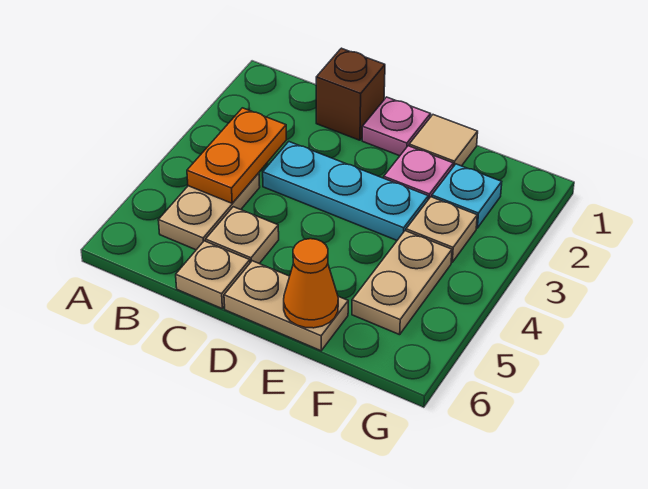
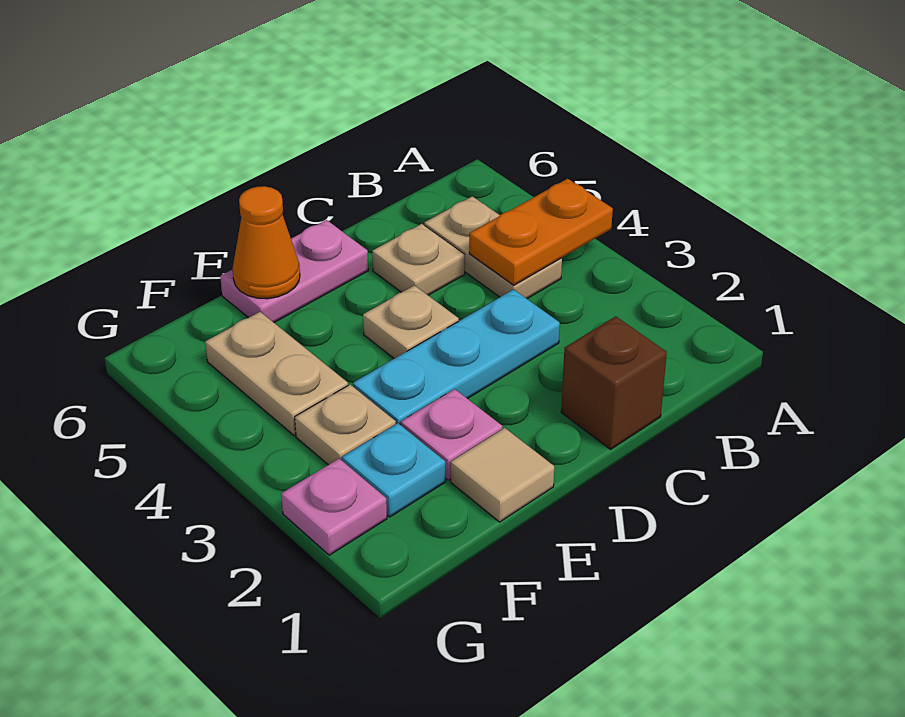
orange 1x2 plate [187,108,286,203] -> orange 1x2 plate turned to [469,179,613,285]
tan 1x1 plate [176,241,250,308] -> tan 1x1 plate moved to [363,285,459,359]
pink 1x1 plate [362,97,431,156] -> pink 1x1 plate moved to [281,459,387,555]
tan 1x2 plate [224,261,348,351] -> pink 1x2 plate [220,220,368,322]

